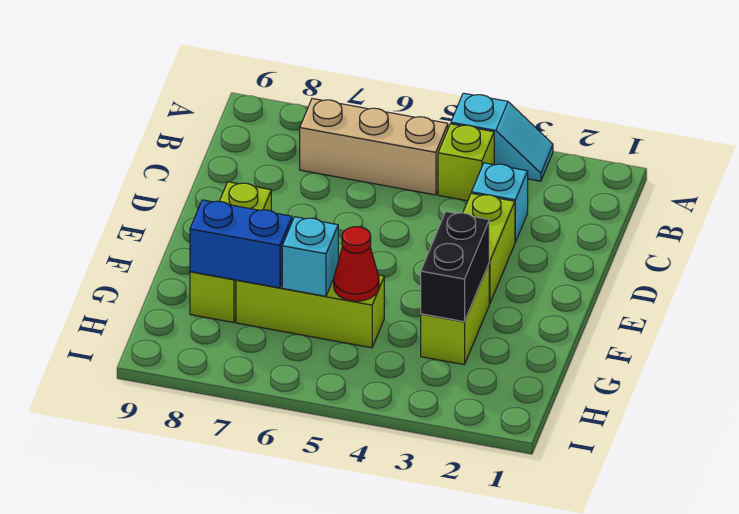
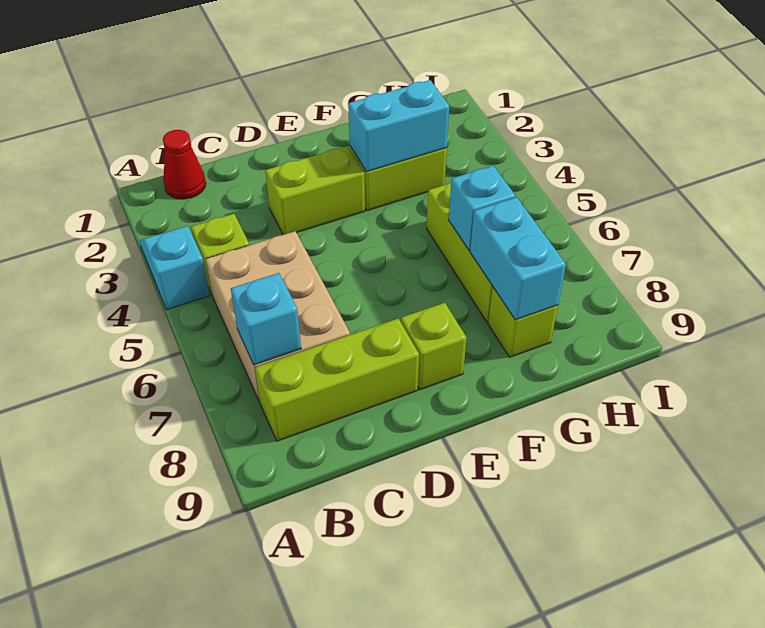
tan 1x3 brick [300,99,448,195] -> tan 2x3 brick [206,231,350,401]
none -> lime 1x3 brick [255,318,419,441]
cyan 1x1 brick [472,163,528,242] -> cyan 1x1 brick moved to [231,273,301,365]
black 1x2 brick [421,212,489,322] -> cyan 1x2 brick [348,80,449,172]
red 1x1 cone [334,227,379,301] -> red 1x1 cone moved to [163,130,206,199]
blue 1x2 brick [190,200,292,288] -> cyan 1x2 brick [470,197,566,320]

